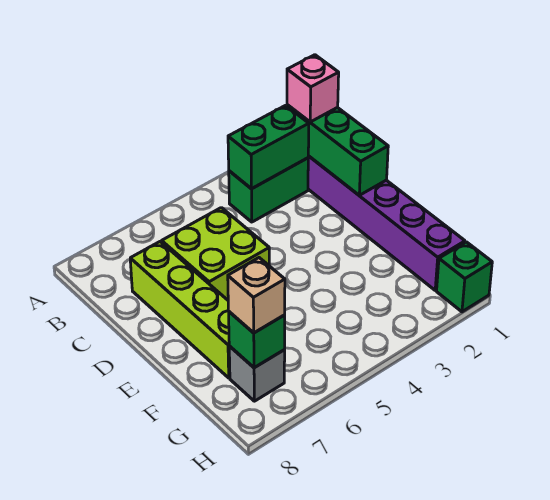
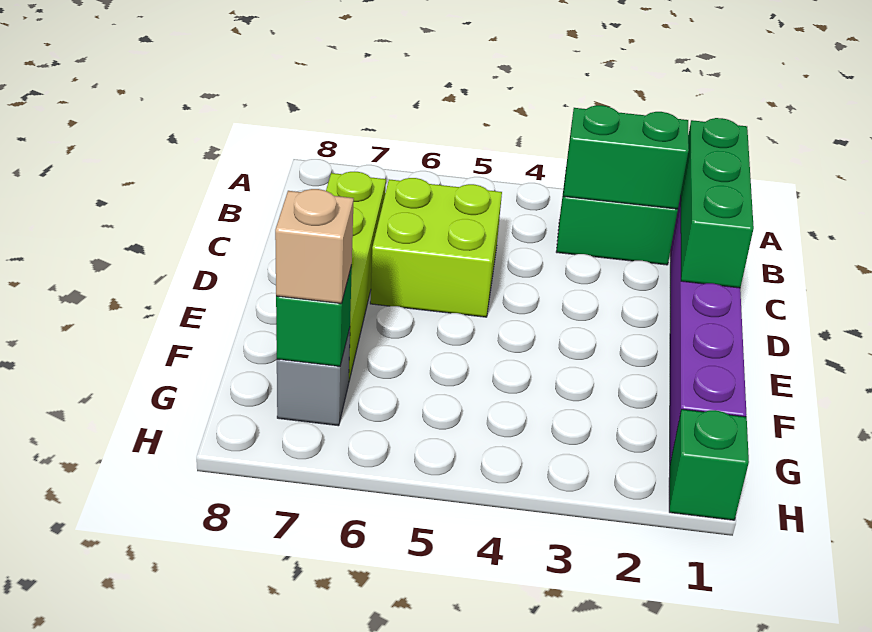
pink 1x1 brick [287,55,339,122] -> none

